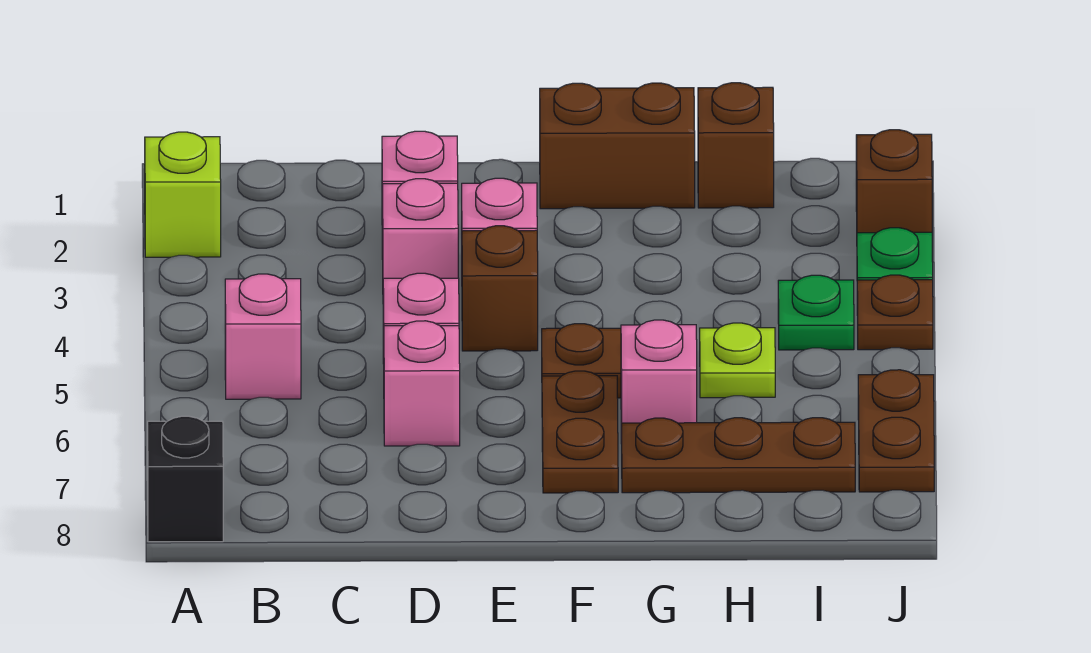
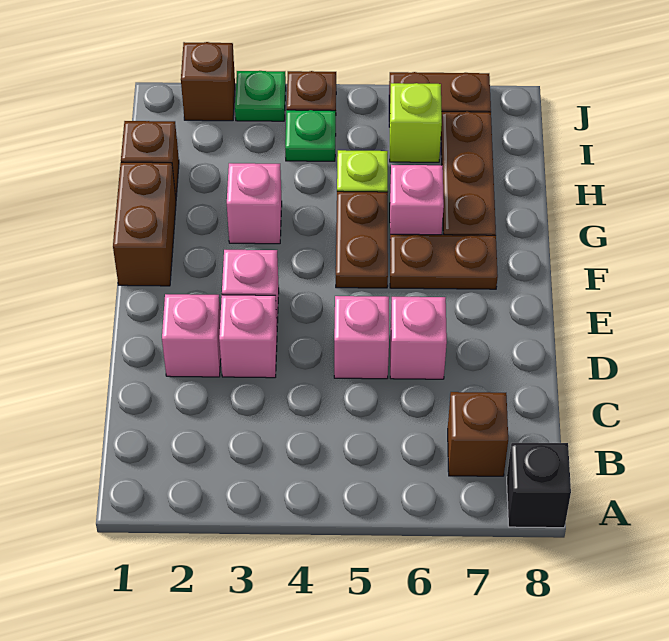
lime 1x1 brick [145,132,221,257] -> lime 1x1 brick moved to [389,83,442,162]
pink 1x1 brick [225,274,301,399] -> pink 1x1 brick moved to [227,163,282,244]
brown 1x1 brick [462,226,538,351] -> brown 1x1 brick moved to [448,392,508,476]

